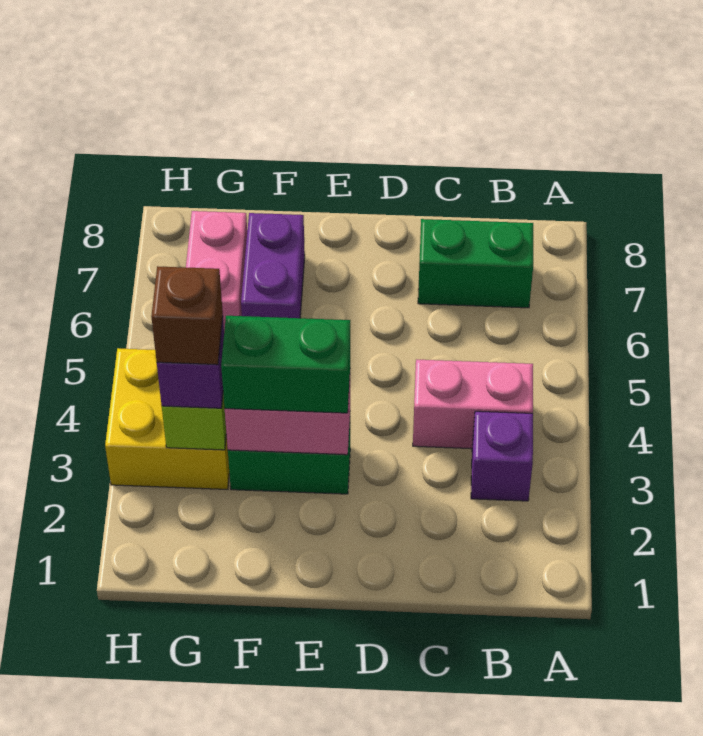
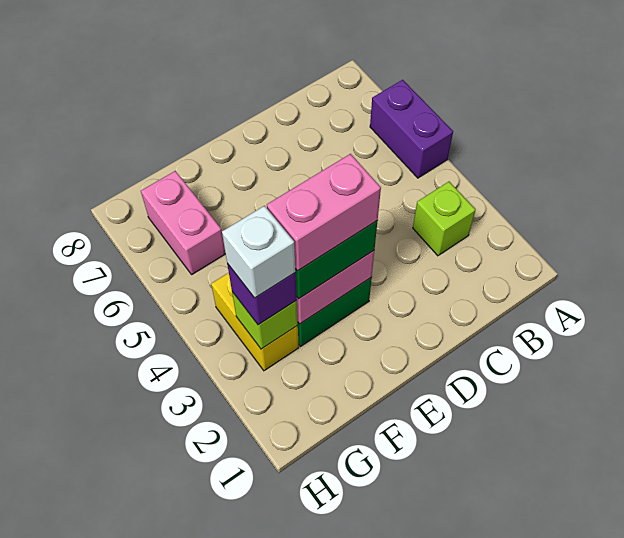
purple 1x1 brick [471,411,533,501] -> lime 1x1 brick [413,182,475,256]
pink 1x2 brick [413,360,533,449] -> pink 1x2 brick moved to [267,154,381,271]
green 1x2 brick [418,219,533,308] -> none
purple 1x2 brick [241,213,305,318] -> purple 1x2 brick moved to [370,80,453,178]
yellow 2x2 brick [105,348,229,489] -> yellow 1x2 brick [211,273,299,371]
brown 1x1 brick [151,266,223,365] -> white 1x1 brick [222,206,295,298]

